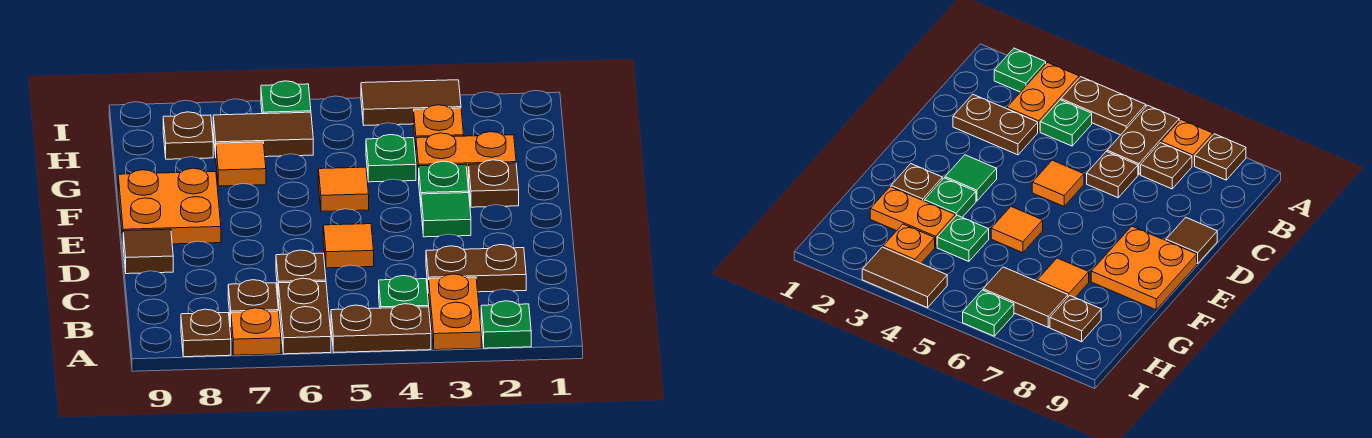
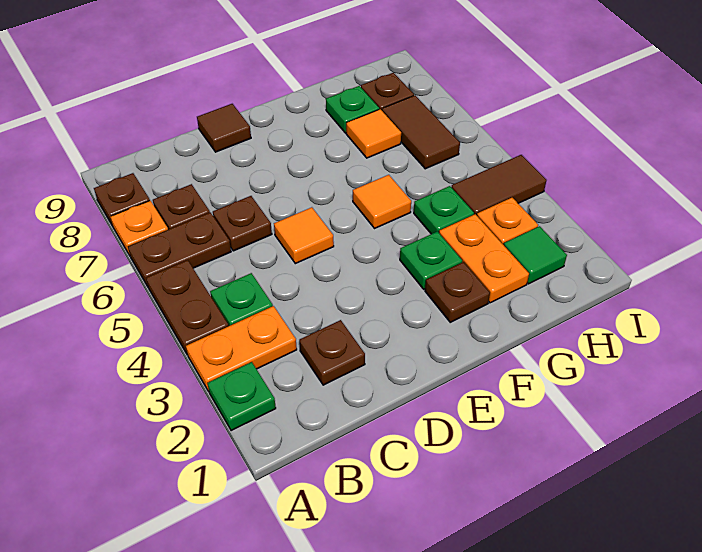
brown 1x2 plate [426,245,526,293] -> brown 1x1 plate [299,320,365,385]
green 1x1 tile [421,193,471,237] -> green 1x1 tile moved to [504,226,567,284]
orange 2x2 plate [118,168,221,244] -> none
brown 1x2 tile [361,80,461,125] -> brown 1x2 tile turned to [451,155,547,215]
green 1x1 plate [261,81,311,114] -> green 1x1 plate moved to [326,86,379,133]

